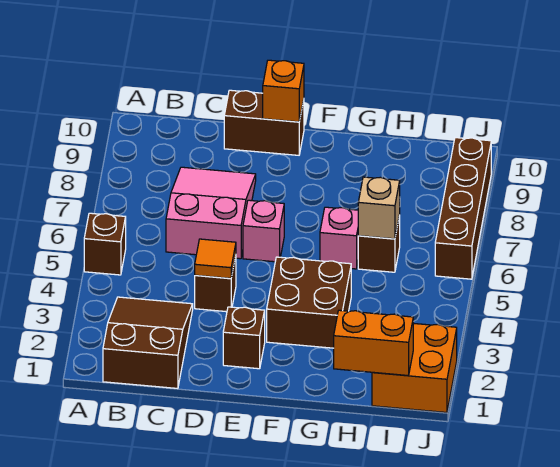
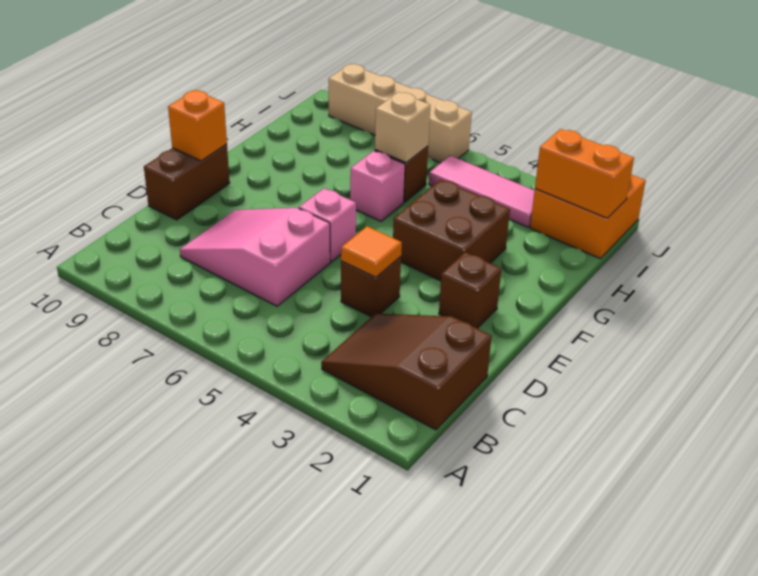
brown 1x1 brick [84,213,126,275] -> none
orange 1x2 brick [334,310,413,375] -> orange 1x2 brick turned to [535,129,634,218]
none -> pink 1x3 tile [429,156,535,227]
brown 1x4 brick [435,138,491,279] -> tan 1x4 brick [329,64,472,163]

